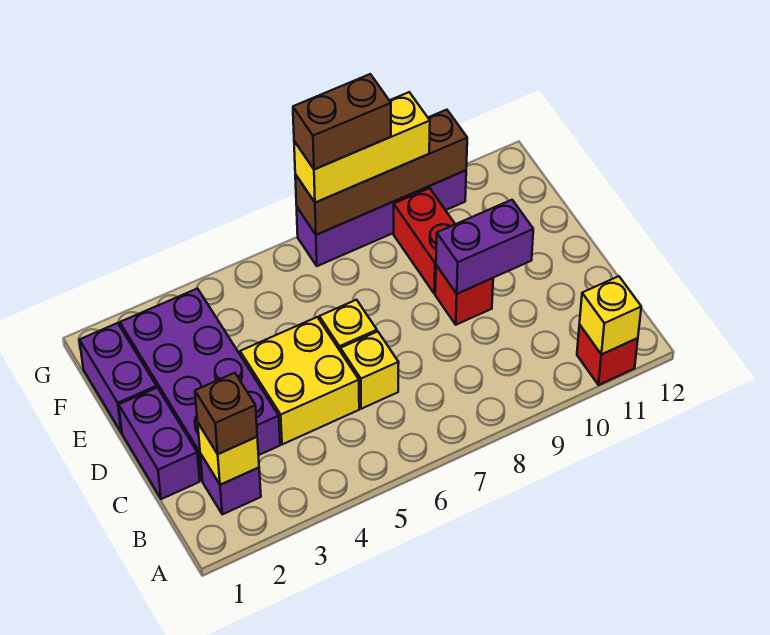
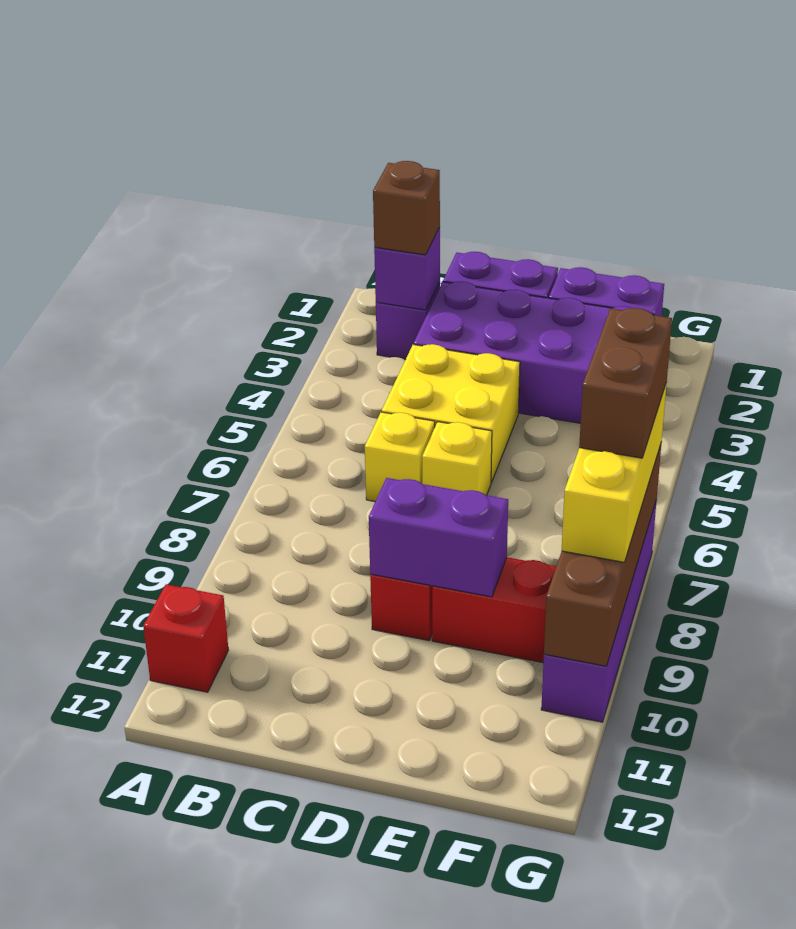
yellow 1x1 brick [580,276,641,354] -> none
yellow 1x1 brick [198,423,259,485] -> purple 1x1 brick [374,227,440,310]
purple 1x2 brick [436,200,533,294] -> purple 1x2 brick turned to [369,478,508,597]

